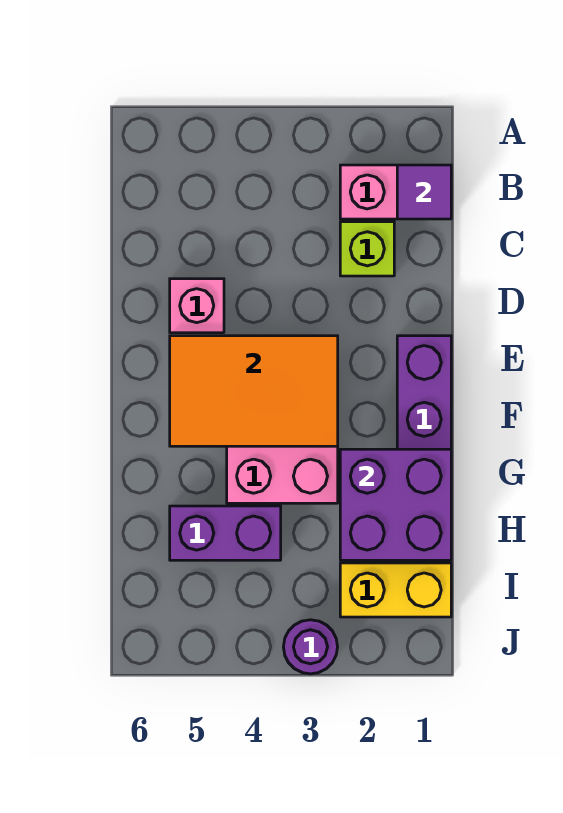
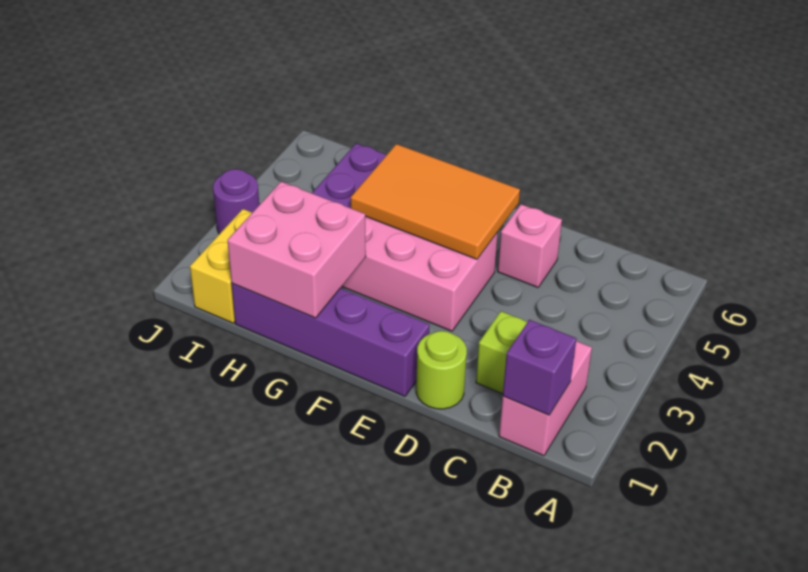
purple 1x1 tile [397,165,451,219] -> purple 1x1 brick [503,320,576,415]
none -> lime 1x1 round brick [416,331,467,409]
orange 2x3 tile [170,336,338,446] -> orange 2x3 tile turned to [351,144,520,259]
purple 2x2 brick [340,449,451,560] -> pink 2x2 brick [227,182,366,318]

